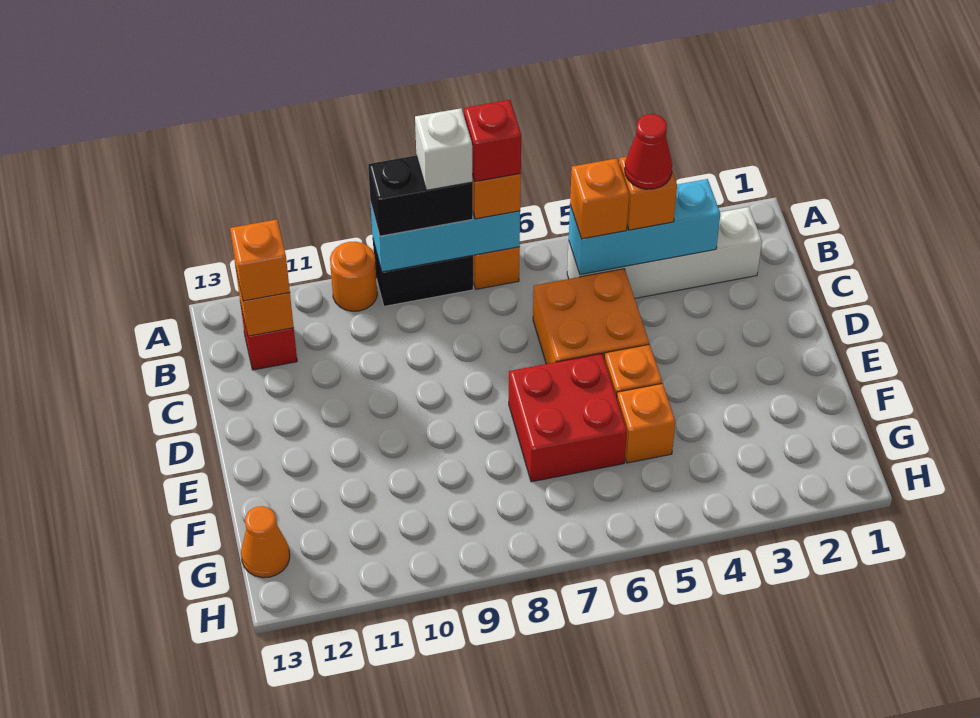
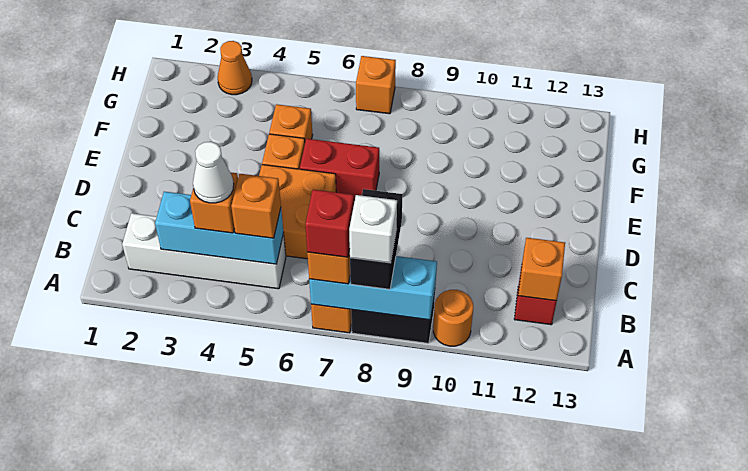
black 1x2 brick [368,155,473,236] -> black 1x2 brick turned to [350,189,403,289]
red 1x1 cone [625,114,672,189] -> white 1x1 cone [193,142,234,203]
orange 1x1 brick [230,220,290,301] -> orange 1x1 brick moved to [356,56,396,114]
red 2x2 brick [509,353,627,482] -> red 1x2 brick [300,139,379,200]
orange 1x1 cone [241,506,290,578] -> orange 1x1 cone moved to [218,41,252,95]

